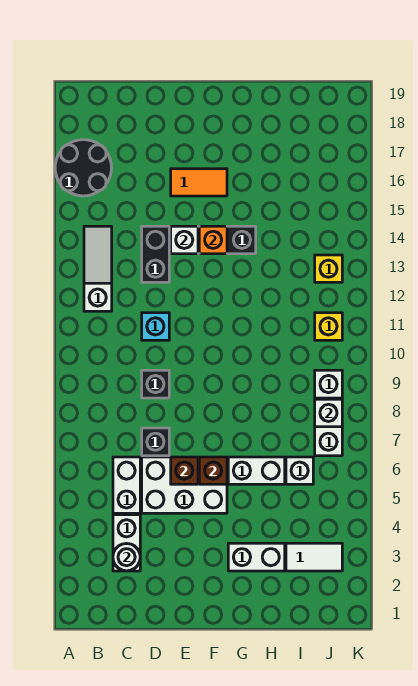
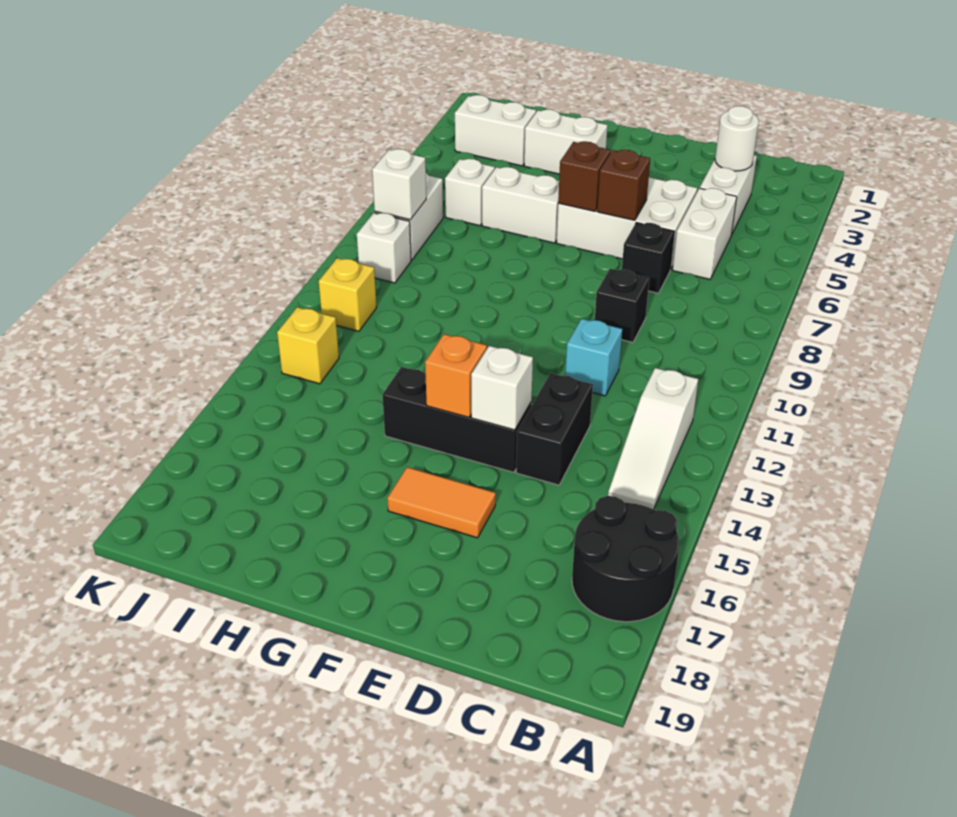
white 1x2 tile [286,543,342,571] -> white 1x2 brick [455,95,536,166]

